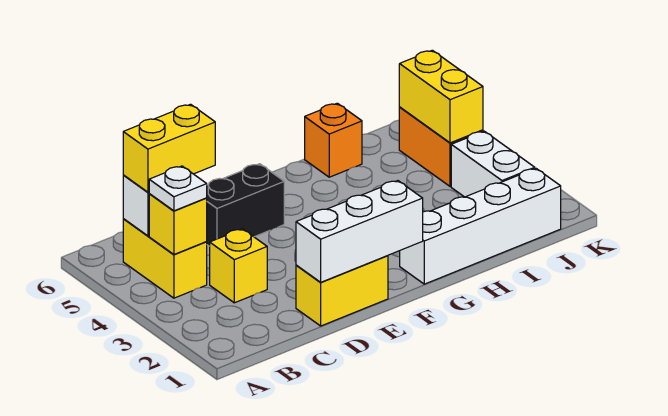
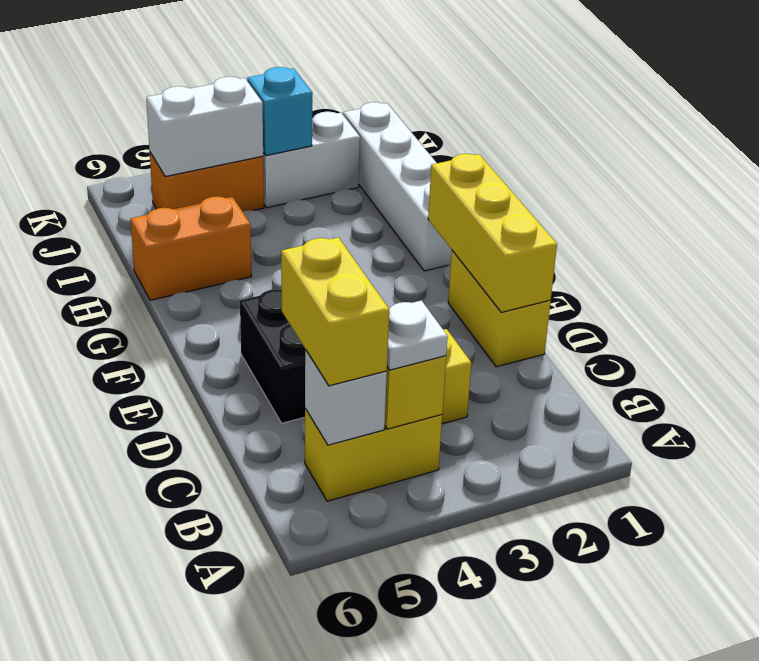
white 1x3 brick [296,181,423,282] -> yellow 1x3 brick [428,154,557,312]
orange 1x1 brick [305,103,362,177] -> orange 1x2 brick [131,196,252,300]
none -> cyan 1x1 brick [247,67,312,156]
yellow 1x2 brick [399,50,483,143] -> white 1x2 brick [146,77,263,177]

